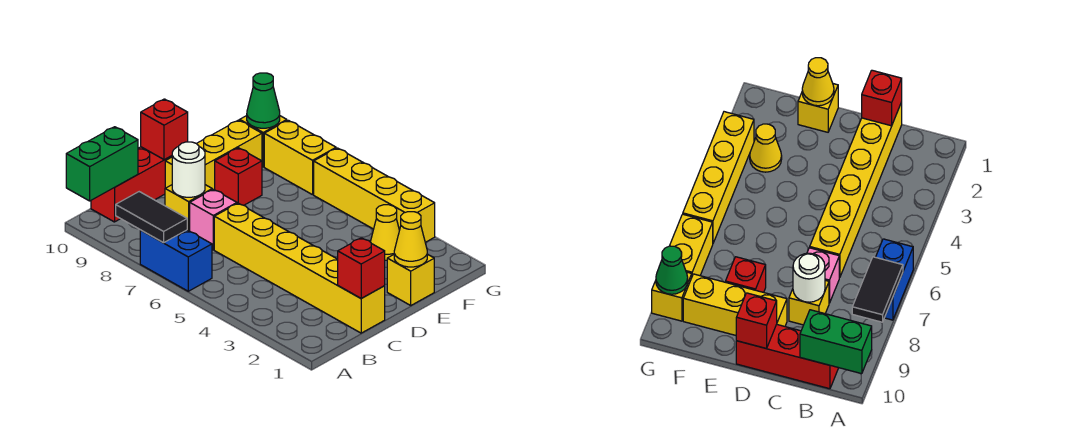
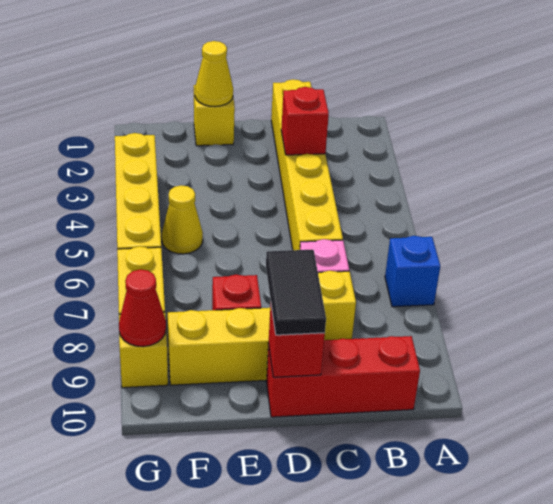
blue 1x2 brick [140,230,212,291] -> blue 1x1 brick [385,236,440,307]
black 1x2 tile [116,192,187,243] -> black 1x2 tile moved to [266,249,326,335]
green 1x2 brick [66,127,138,201] -> none
red 1x1 brick [338,238,385,298] -> red 1x1 brick moved to [281,87,329,155]
white 1x1 round brick [172,142,205,197] -> none
yellow 1x1 cone [370,205,399,260] -> yellow 1x1 cone moved to [162,185,203,254]
green 1x1 cone [247,73,280,128] -> red 1x1 cone [119,269,166,347]

